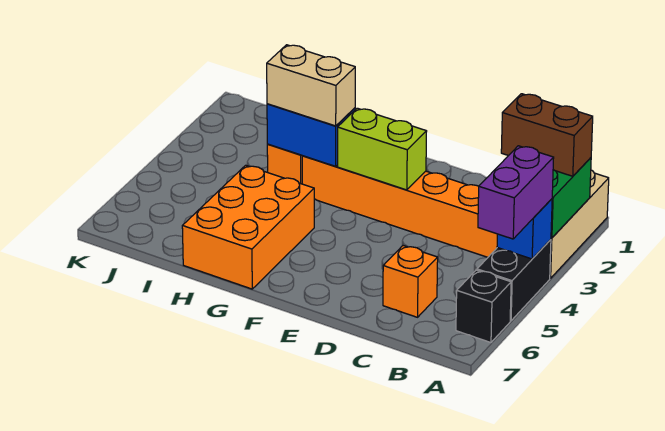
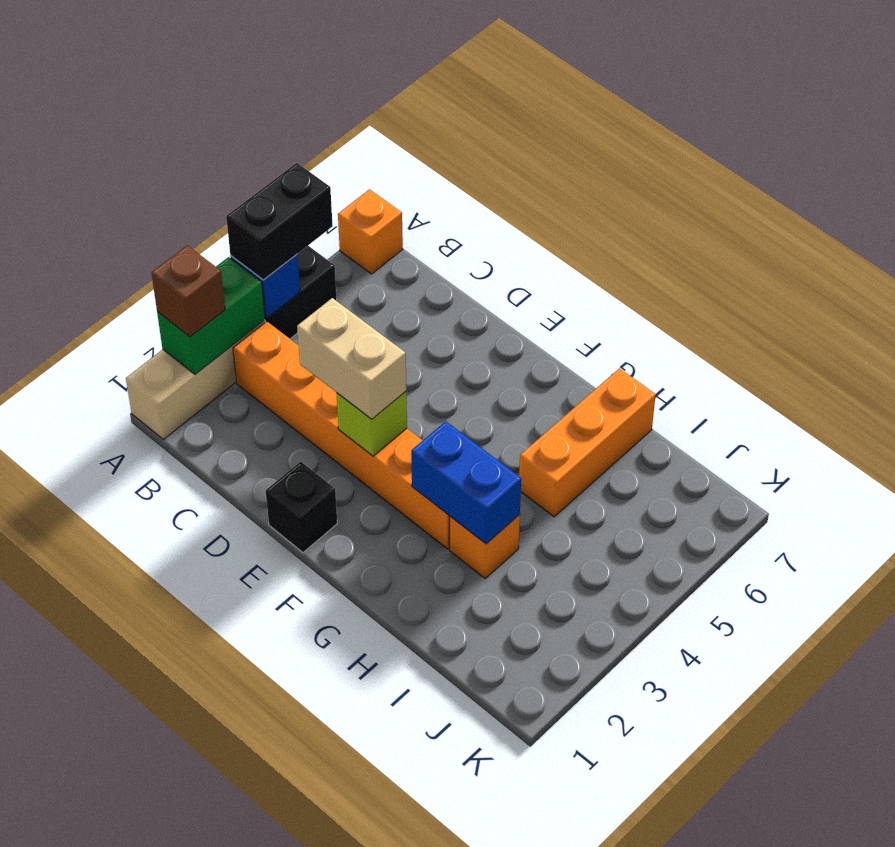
brown 1x2 brick [501,94,593,176] -> brown 1x1 brick [152,245,225,337]
purple 1x2 brick [478,146,554,239] -> black 1x2 brick [226,163,333,280]
black 1x1 brick [456,270,511,343] -> black 1x1 brick moved to [266,462,337,552]
orange 1x1 brick [383,246,438,317] -> orange 1x1 brick moved to [338,189,403,274]
lime 1x2 brick [338,108,427,190] -> lime 1x1 brick [336,391,407,456]
tan 1x2 brick [267,45,355,126] -> tan 1x2 brick moved to [297,298,406,419]
orange 2x3 brick [182,165,314,289] -> orange 1x3 brick [519,368,656,517]

